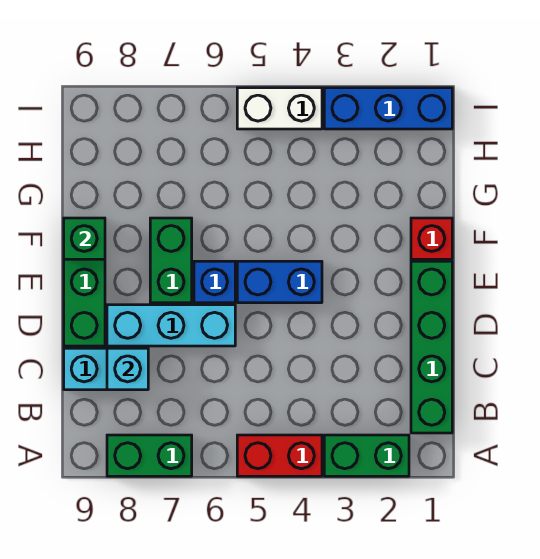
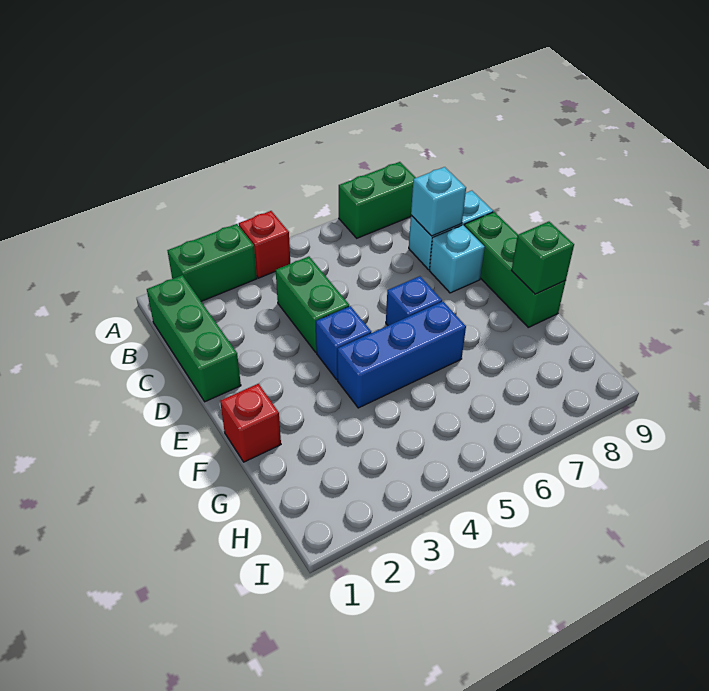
red 1x2 brick [237,435,322,476] -> red 1x1 brick [239,211,290,278]
green 1x4 brick [411,261,452,433] -> green 1x3 brick [147,275,241,402]
cyan 1x3 brick [107,305,235,346] -> cyan 1x1 brick [429,225,485,293]
blue 1x2 brick [237,261,322,303] -> blue 1x1 brick [316,306,371,379]
green 1x2 brick [150,218,192,303] -> green 1x2 brick moved to [276,256,349,352]
blue 1x3 brick [324,88,452,129] -> blue 1x3 brick moved to [337,302,466,408]
white 1x2 brick [237,88,322,129] -> none

